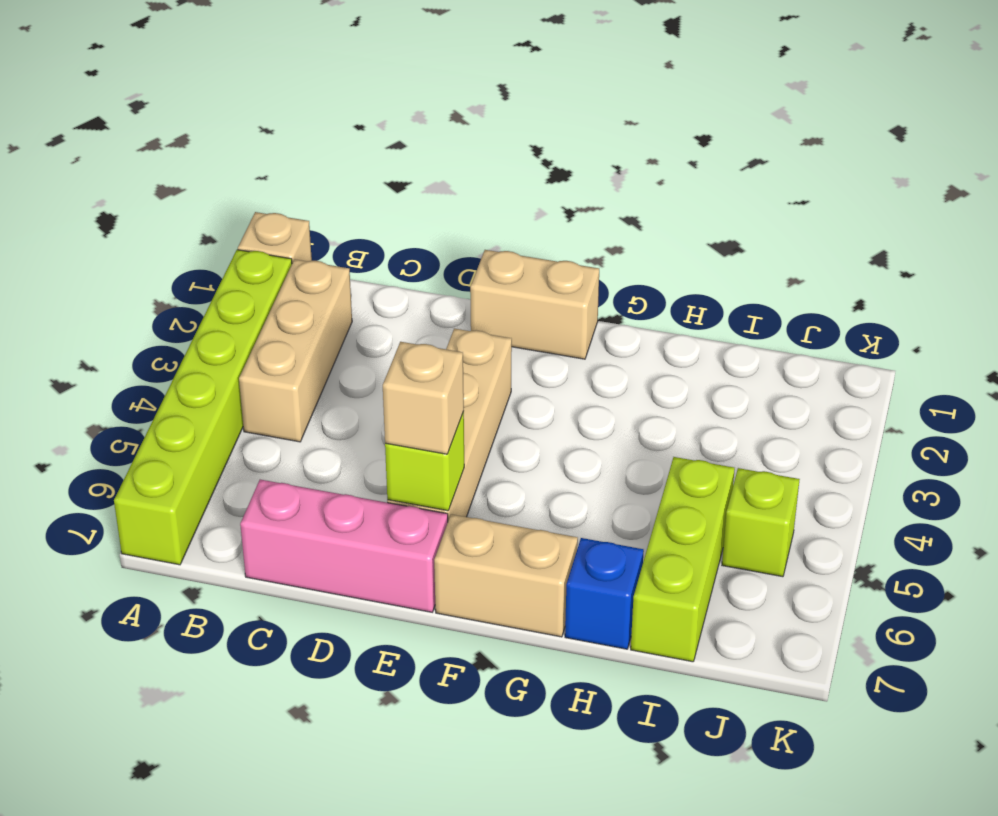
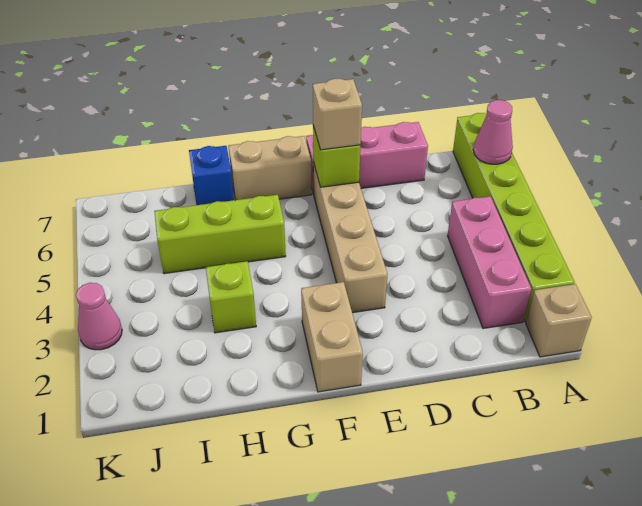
none -> pink 1x1 cone [473,100,513,164]
tan 1x3 brick [239,259,352,442] -> pink 1x3 brick [447,196,531,328]
tan 1x2 brick [470,250,599,359] -> tan 1x2 brick turned to [301,282,363,392]
lime 1x3 brick [631,457,735,662] -> lime 1x3 brick turned to [154,195,286,274]
lime 1x1 brick [722,468,800,577] -> lime 1x1 brick moved to [206,261,256,333]
none -> pink 1x1 cone [76,283,122,350]

